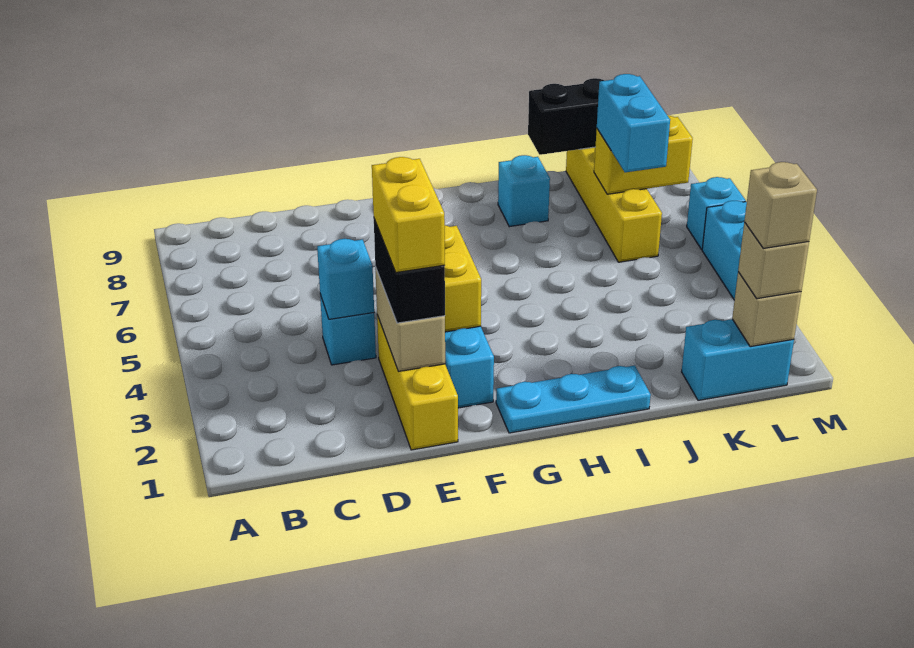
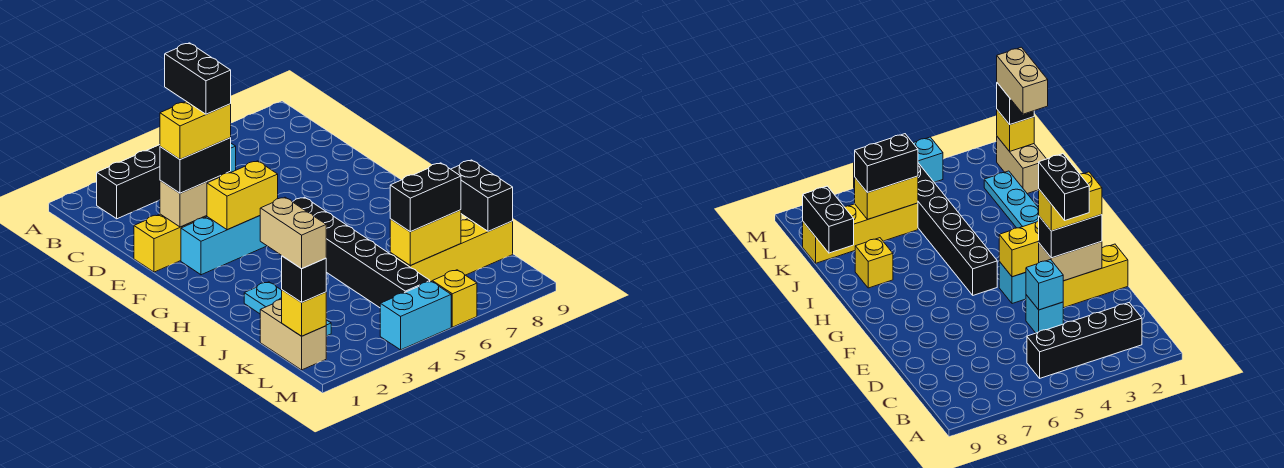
none -> black 1x4 brick [97,145,160,219]
none -> black 1x2 brick [165,43,231,114]
cyan 1x3 plate [496,365,651,433] -> cyan 1x3 plate moved to [244,282,331,336]
none -> black 1x6 brick [293,197,430,308]
cyan 1x1 brick [498,155,550,227] -> yellow 1x1 brick [855,238,893,288]
cyan 1x2 brick [682,319,794,400] -> tan 1x2 brick [260,299,326,370]
cyan 1x2 brick [597,74,670,172] -> black 1x2 brick [390,163,461,232]
yellow 1x2 brick [594,115,693,194] -> yellow 1x2 brick turned to [390,210,461,265]
tan 1x1 brick [732,272,801,347] -> yellow 1x1 brick [282,290,326,336]
tan 1x1 brick [738,222,809,299] -> black 1x1 brick [282,256,326,302]
tan 1x1 brick [744,162,817,248] -> tan 1x2 brick [260,197,326,269]
cyan 1x1 brick [687,177,746,250] -> yellow 1x1 brick [432,270,477,327]

